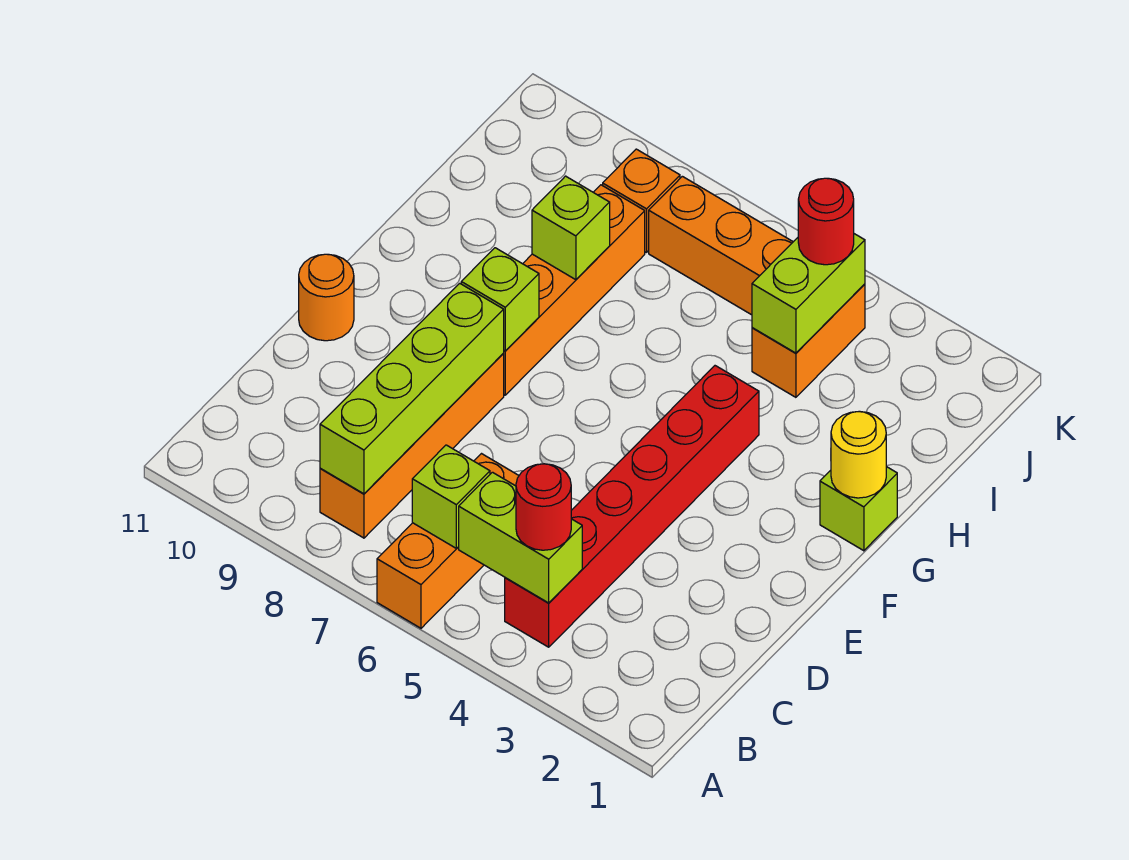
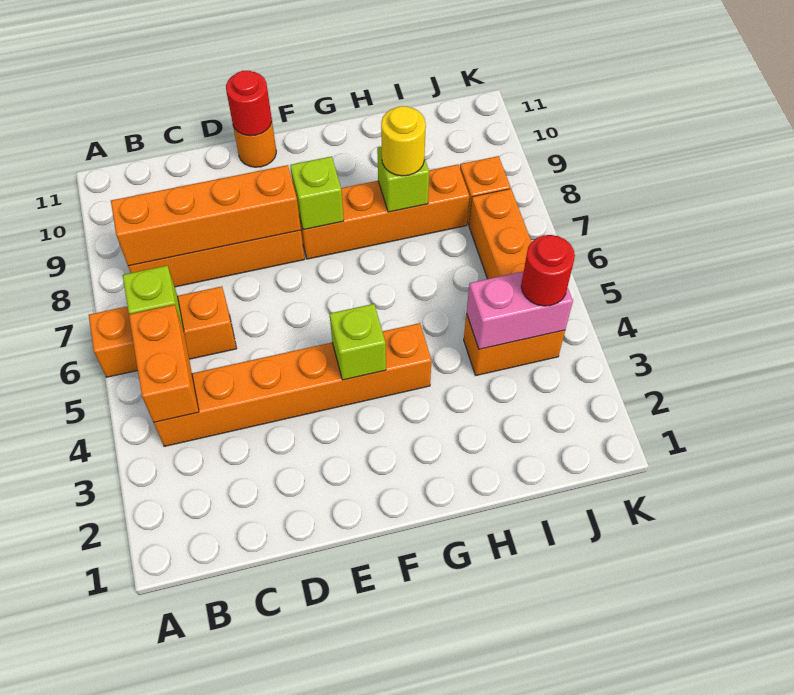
red 1x6 brick [505,366,759,647] -> orange 1x6 brick [154,323,432,446]
lime 1x2 brick [459,472,582,603] -> orange 1x2 brick [129,305,199,422]
red 1x1 round brick [516,464,571,550] -> red 1x1 round brick moved to [226,71,272,136]
lime 1x4 brick [320,283,504,494] -> orange 1x4 brick [111,165,301,266]
lime 1x1 brick [820,467,897,551] -> lime 1x1 brick moved to [329,304,386,380]
yellow 1x1 round brick [831,411,886,498] -> yellow 1x1 round brick moved to [381,106,426,176]
lime 1x2 brick [752,234,865,353] -> pink 1x2 brick [467,271,573,349]

